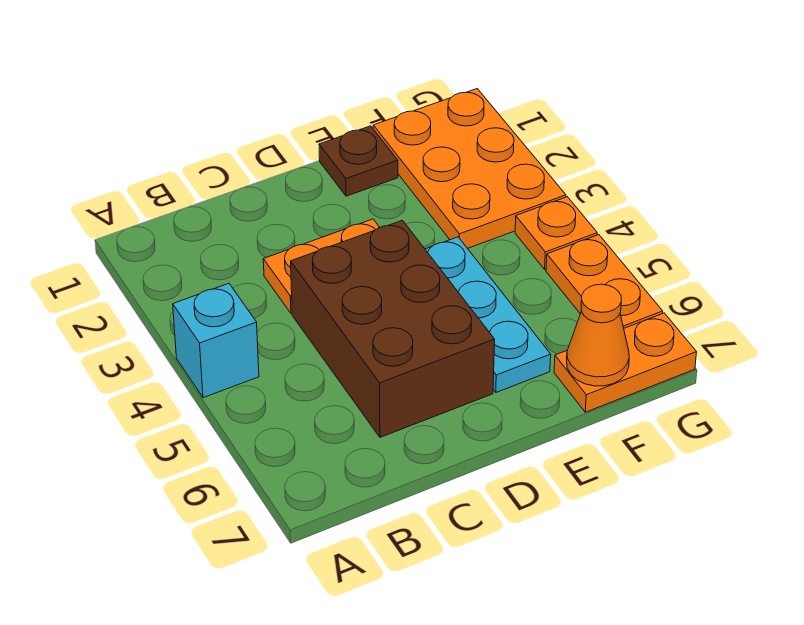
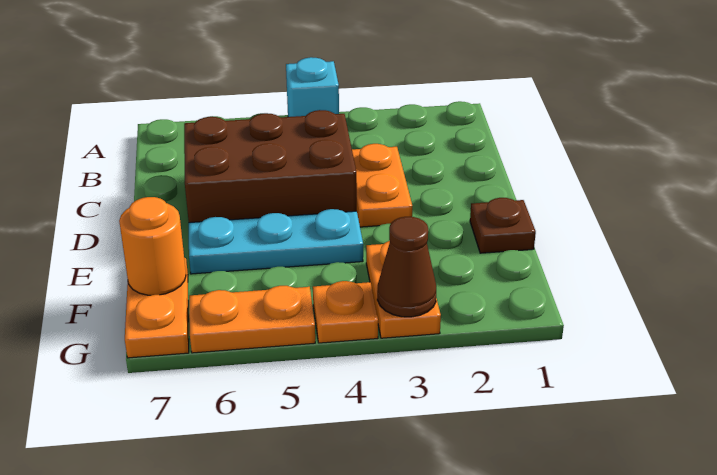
orange 2x3 plate [373,89,566,248] -> orange 1x2 plate [366,241,441,338]
orange 1x1 cone [567,284,629,386] -> orange 1x1 round brick [119,197,186,295]
none -> brown 1x1 cone [377,217,436,317]

